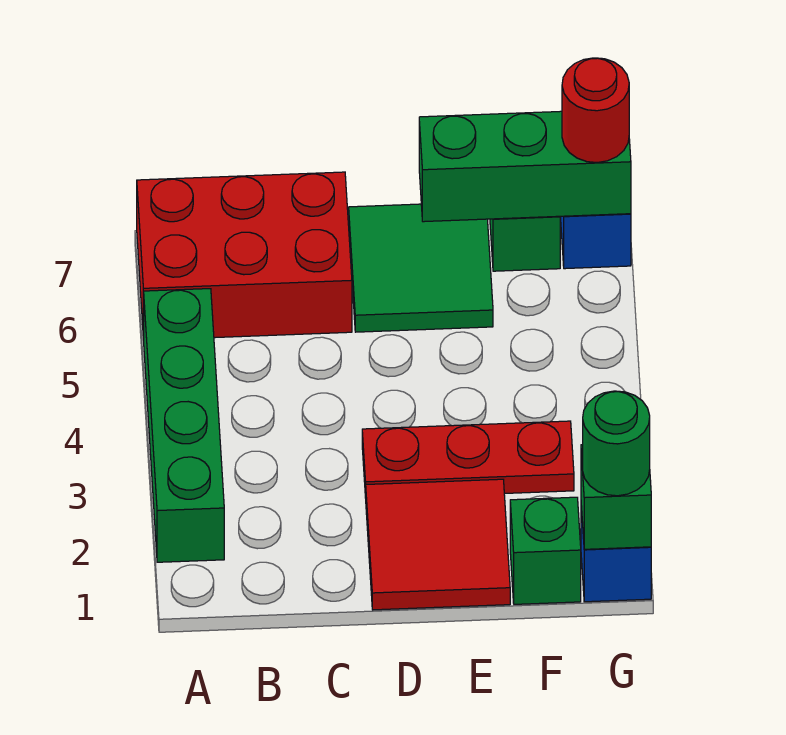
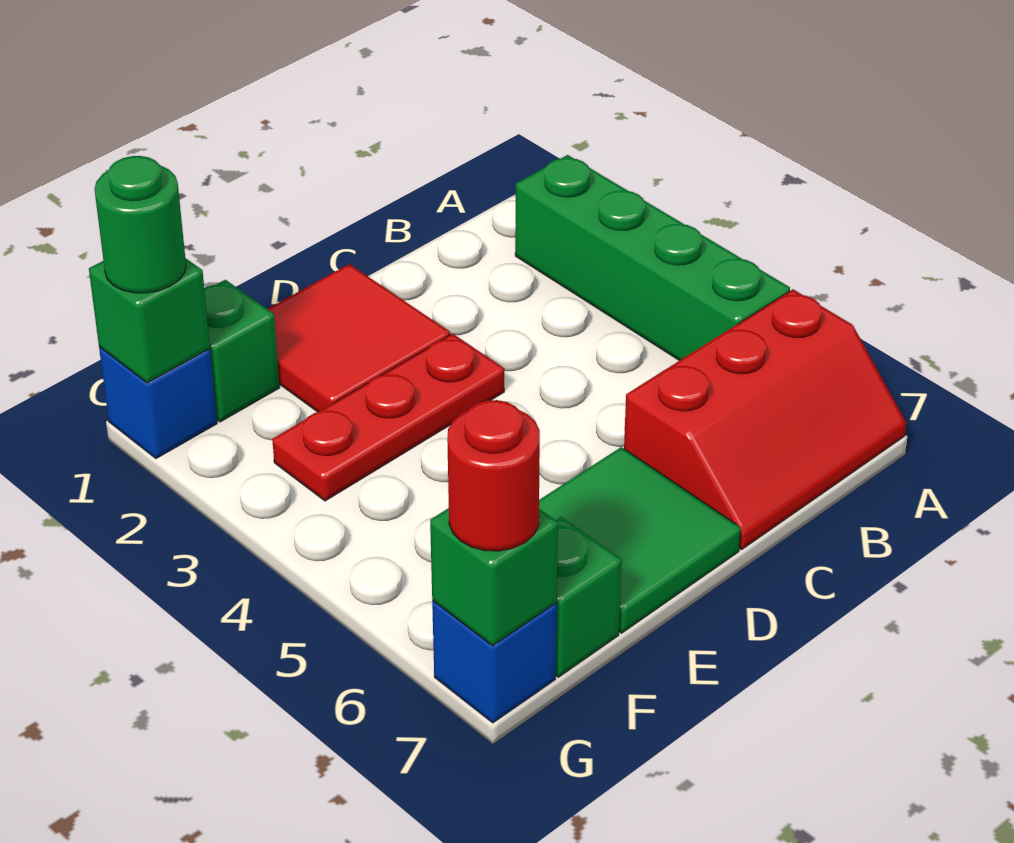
red 2x3 brick [137,172,352,340] -> red 2x3 slope [624,289,906,549]
green 1x3 brick [419,111,631,222] -> green 1x1 brick [430,508,558,646]

